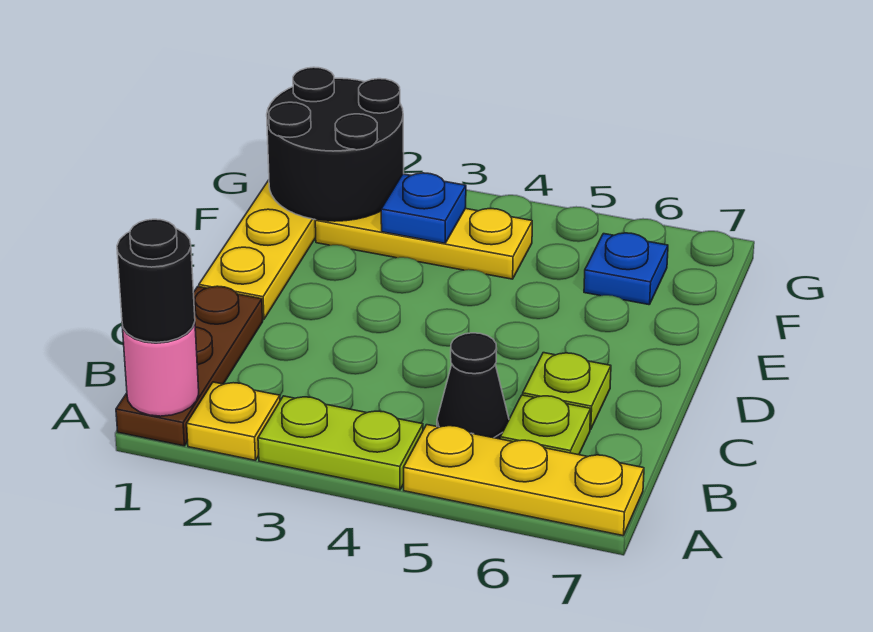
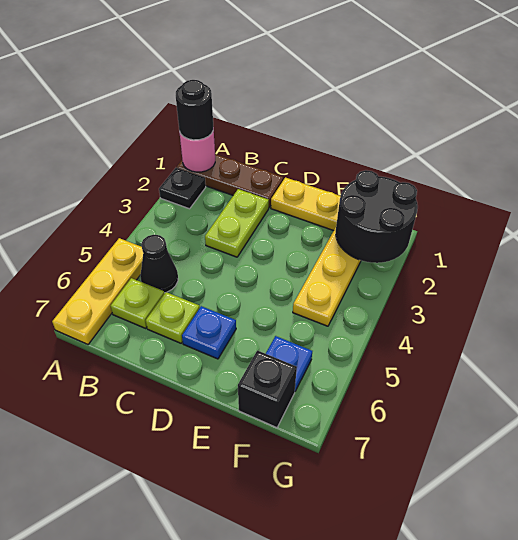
yellow 1x1 plate [187,382,280,460] -> black 1x1 plate [159,168,206,209]
lime 1x2 plate [258,396,423,490] -> lime 1x2 plate moved to [205,189,269,257]
blue 1x1 plate [381,173,466,243] -> blue 1x1 plate moved to [182,306,236,359]
none -> black 1x1 brick [238,350,297,428]

